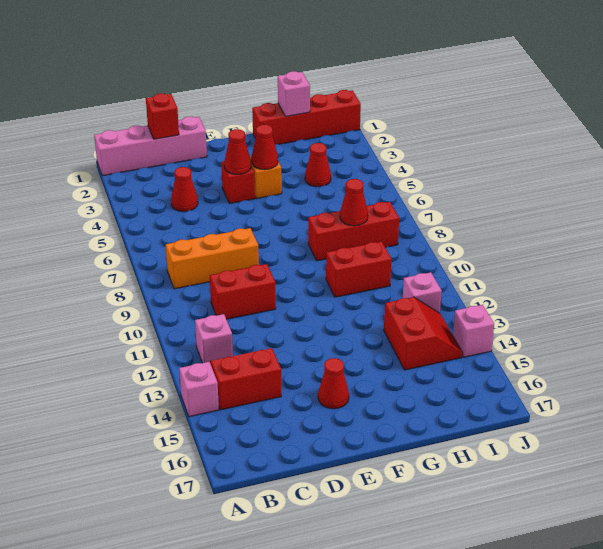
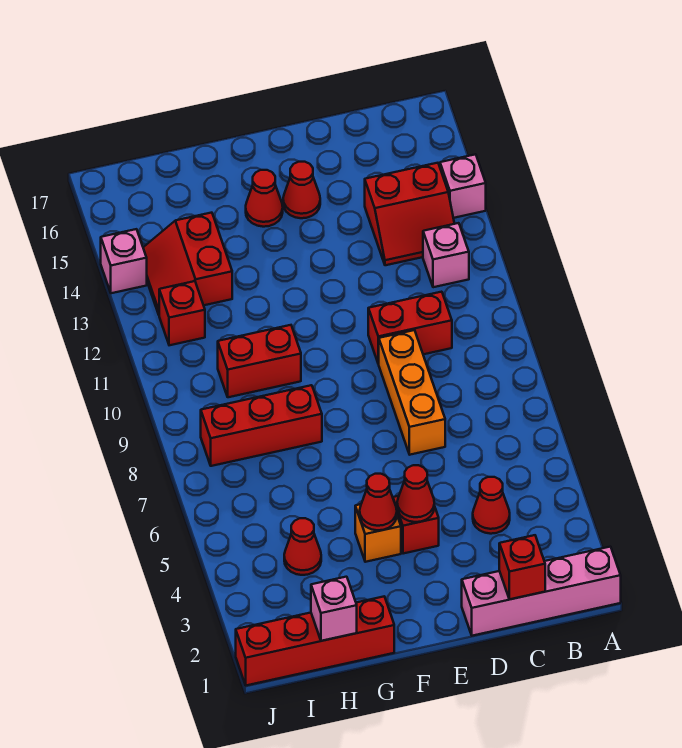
orange 1x3 brick [166,228,259,289] -> orange 1x3 brick turned to [379,330,445,455]
red 1x1 cone [340,179,368,226] -> red 1x1 cone moved to [246,170,283,227]
pink 1x1 brick [403,272,442,313] -> red 1x1 brick [159,281,205,345]

